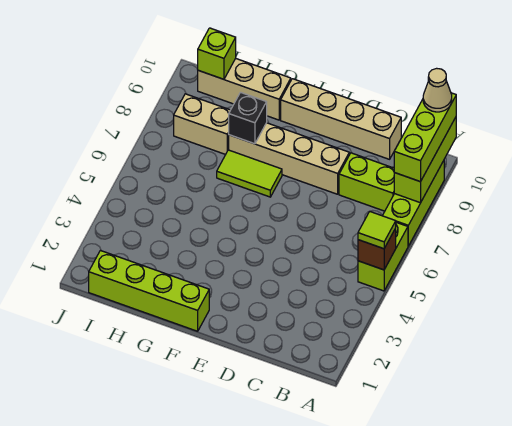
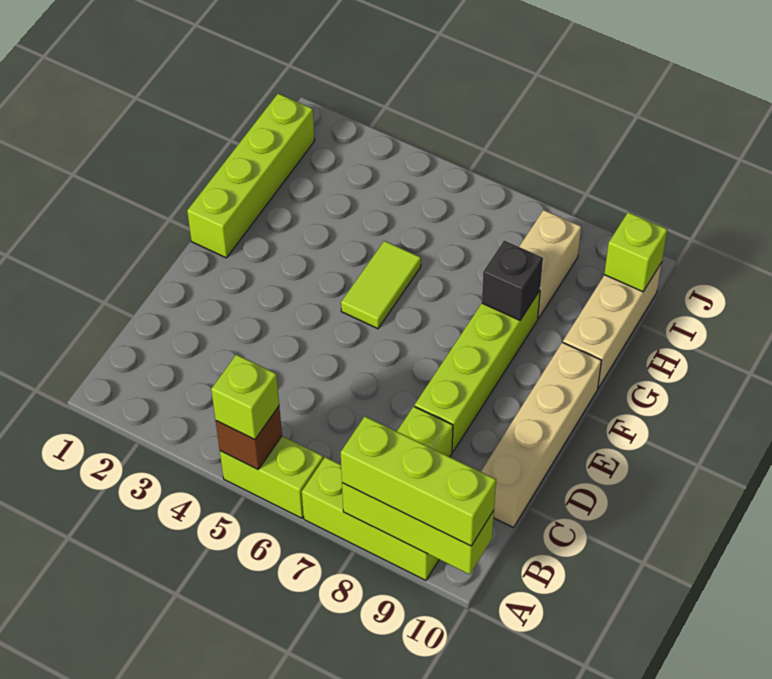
lime 1x1 tile [358,211,396,249] -> lime 1x1 brick [211,354,279,440]
tan 1x1 cone [423,68,452,112] -> none
tan 1x4 brick [229,123,349,194] -> lime 1x4 brick [415,291,540,452]
lime 1x2 tile [217,150,282,197] -> lime 1x2 tile moved to [341,241,421,329]

